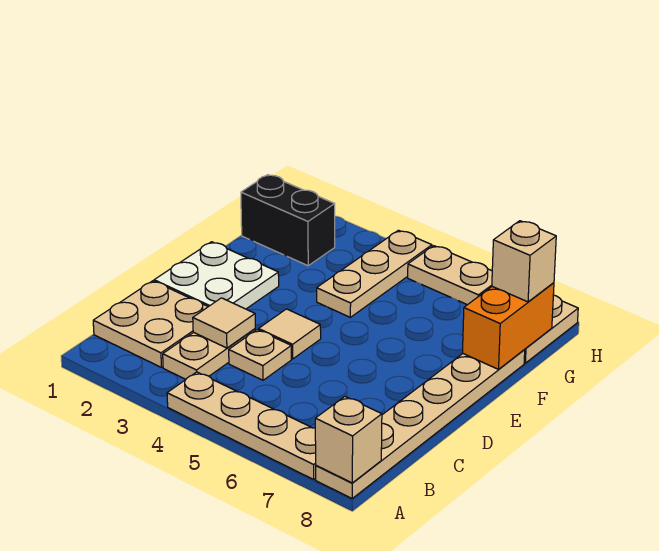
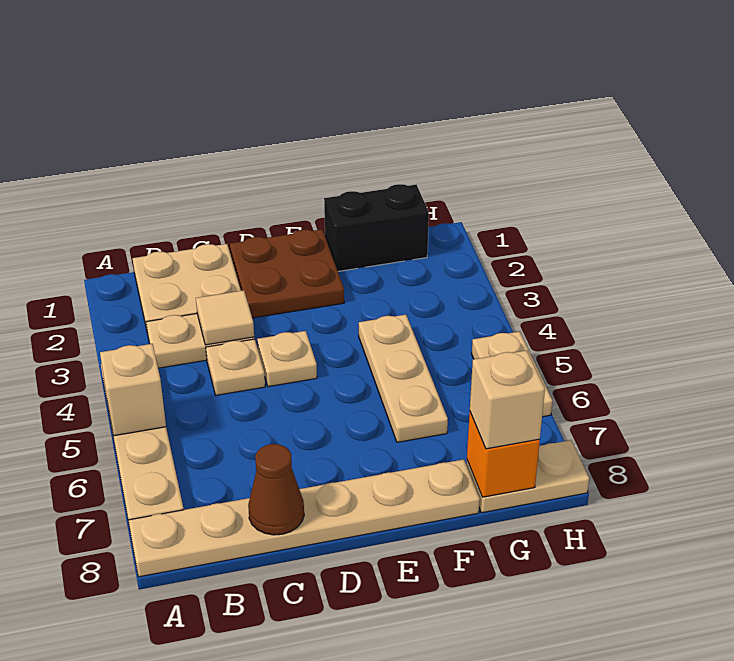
tan 1x1 brick [315,397,382,483] -> tan 1x1 brick moved to [100,344,166,436]
none -> brown 1x1 cone [248,444,304,535]
white 2x2 plate [154,242,279,309] -> brown 2x2 plate [230,229,344,318]
tan 1x1 tile [259,309,321,359] -> tan 1x1 plate [257,331,317,387]
tan 1x3 plate [317,230,432,317] -> tan 1x3 plate turned to [359,315,448,442]
orange 1x2 brick [463,283,554,369] -> orange 1x1 brick [467,412,540,497]
black 1x2 brick [241,175,335,266] -> black 1x2 brick turned to [324,184,429,271]

